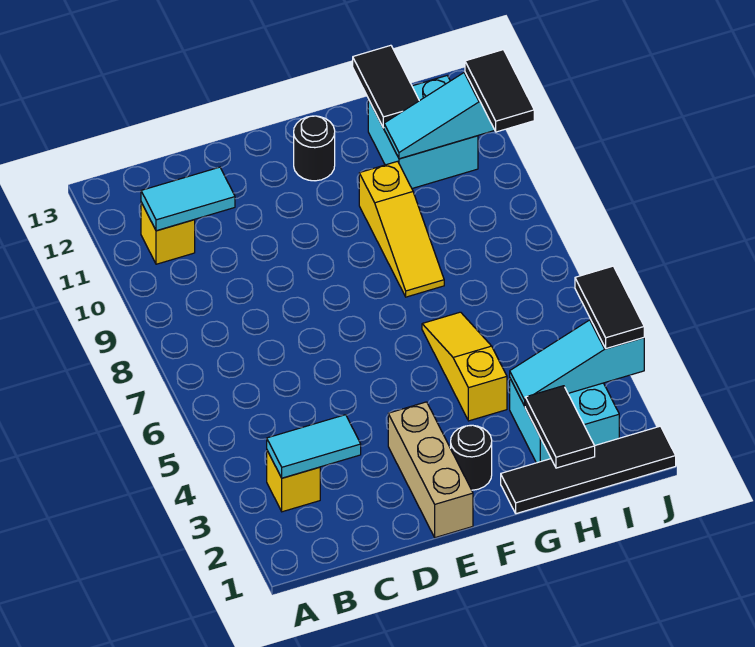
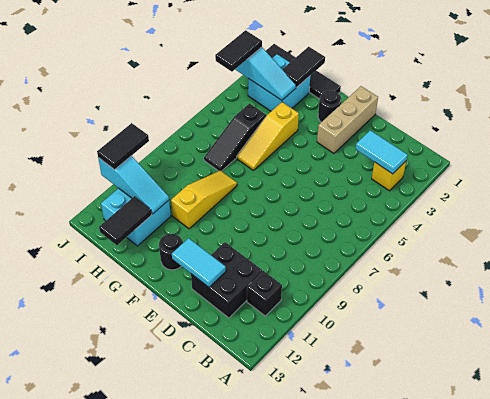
yellow 1x1 brick [141,202,195,264] -> black 1x1 brick [247,271,282,316]
cyan 1x2 tile [141,167,235,231] -> cyan 1x2 tile moved to [172,238,226,287]
none -> black 2x2 brick [191,242,262,318]
none -> black 1x3 slope [204,104,266,171]

